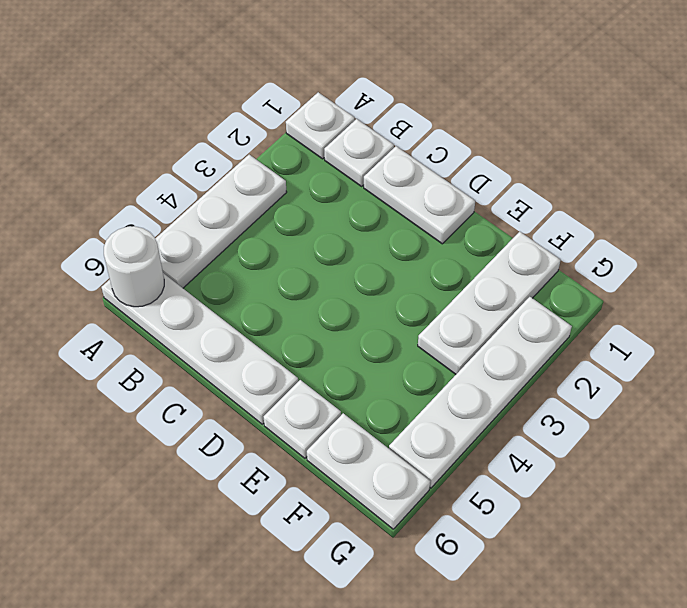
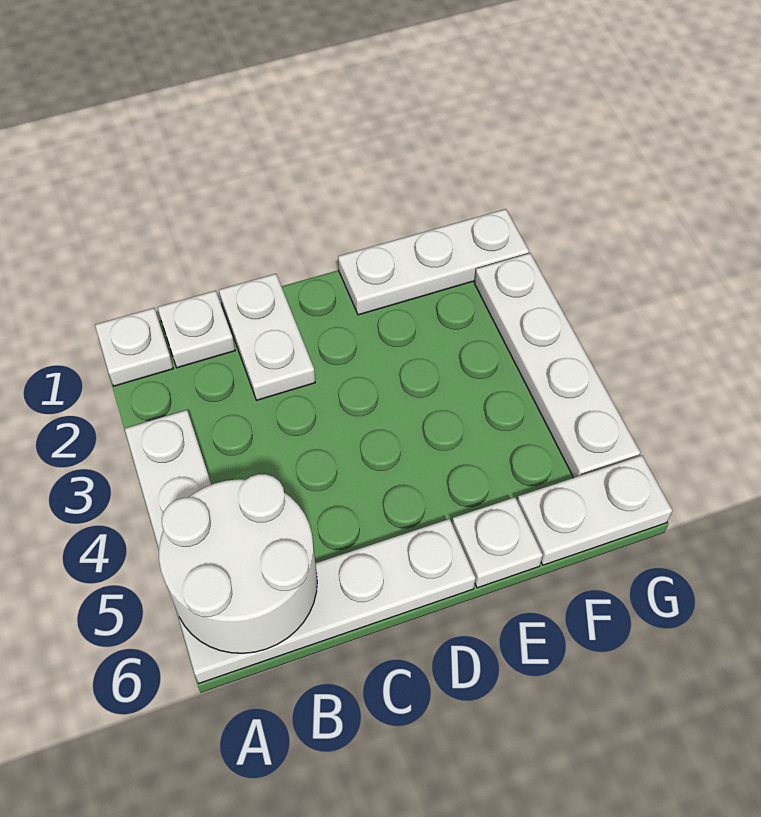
white 1x1 round brick [104,226,164,307] -> white 2x2 round brick [159,474,317,653]
white 1x2 plate [364,146,475,244] -> white 1x2 plate turned to [219,274,315,400]
white 1x3 plate [418,231,561,374] -> white 1x3 plate turned to [338,209,529,315]

